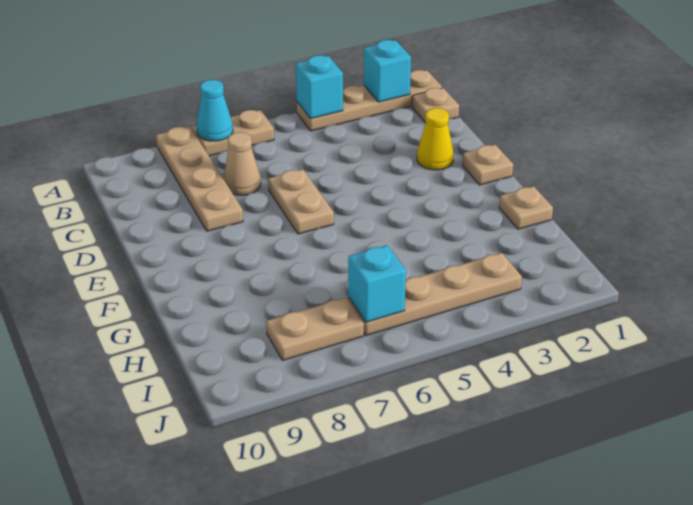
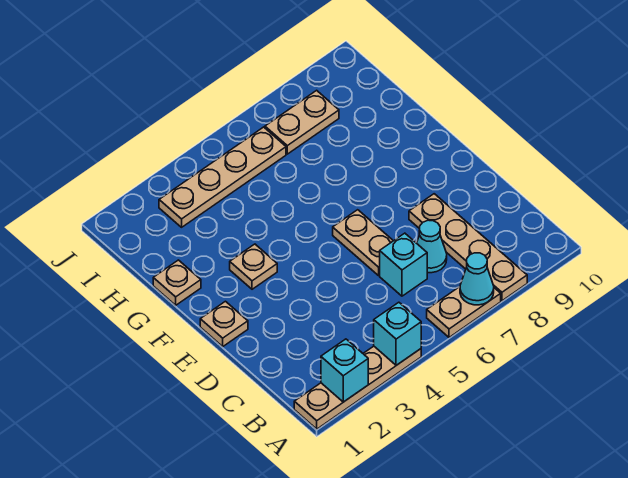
tan 1x1 plate [412,88,459,123] -> tan 1x1 plate moved to [230,244,277,289]
tan 1x1 cone [223,132,261,195] -> cyan 1x1 cone [417,220,447,273]
yellow 1x1 cone [417,108,453,170] -> none
cyan 1x1 brick [348,245,406,322] -> cyan 1x1 brick moved to [380,233,427,296]

